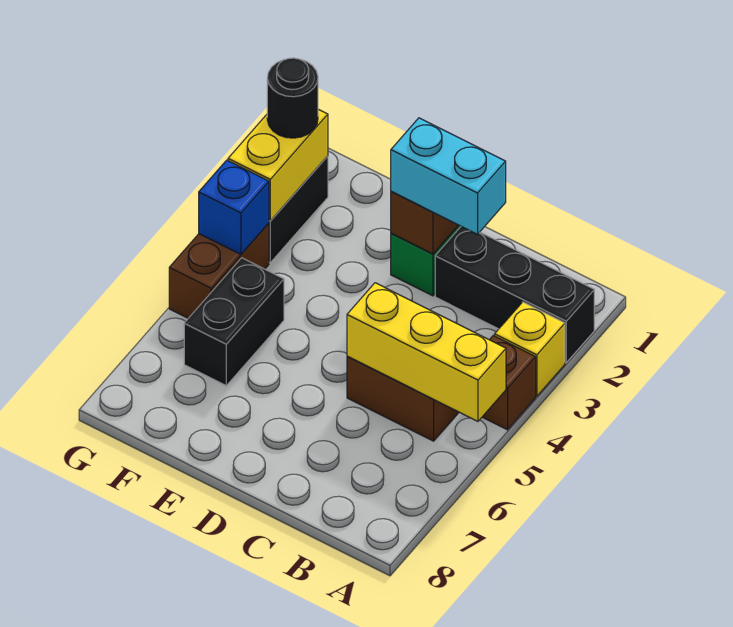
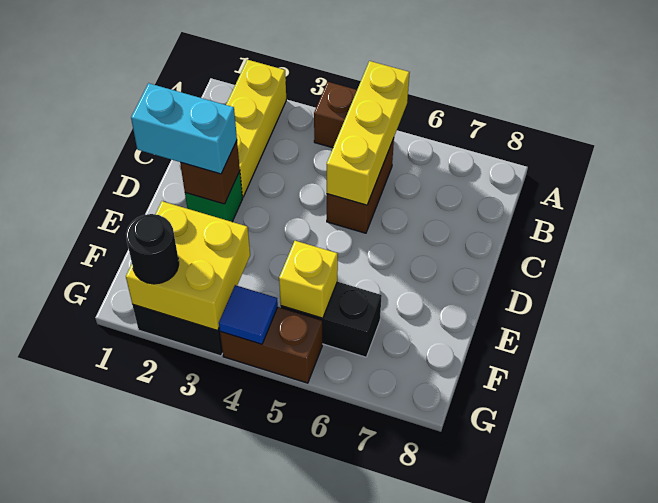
black 1x3 brick [435,227,594,362] -> yellow 1x3 brick [226,60,286,197]
yellow 1x1 brick [495,302,565,396] -> yellow 1x1 brick moved to [279,241,338,318]
cyan 1x2 brick [391,118,506,234] -> cyan 1x2 brick turned to [131,83,237,174]
yellow 1x2 brick [228,109,328,221] -> yellow 2x2 brick [126,201,250,331]
blue 1x1 brick [199,160,269,254] -> blue 1x1 tile [219,285,278,344]

